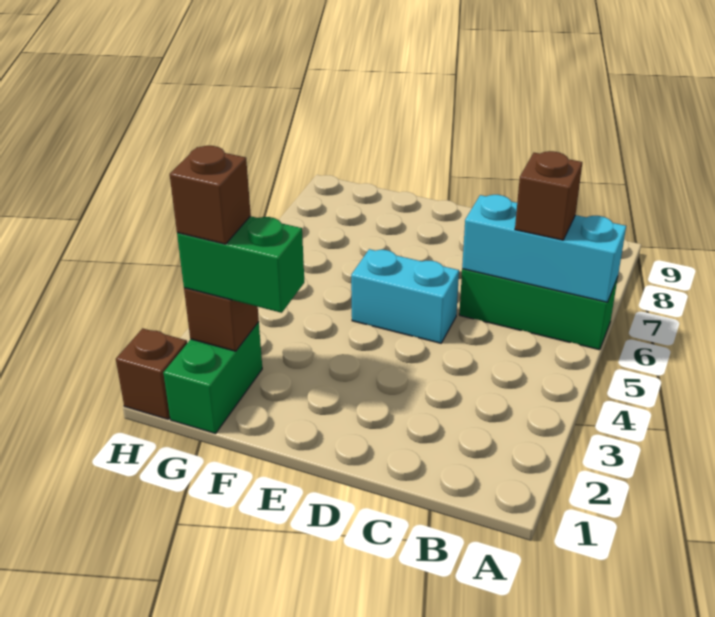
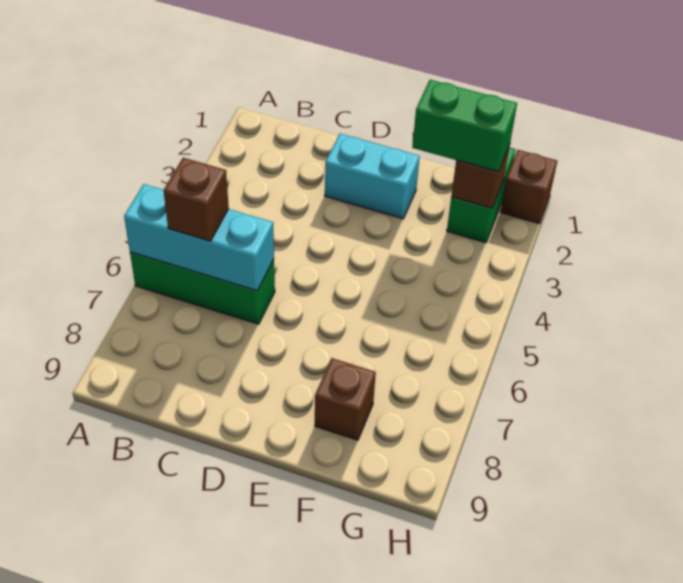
cyan 1x2 brick [351,249,459,343] -> cyan 1x2 brick moved to [325,134,420,219]
brown 1x1 brick [170,146,251,244] -> brown 1x1 brick moved to [315,358,376,440]

